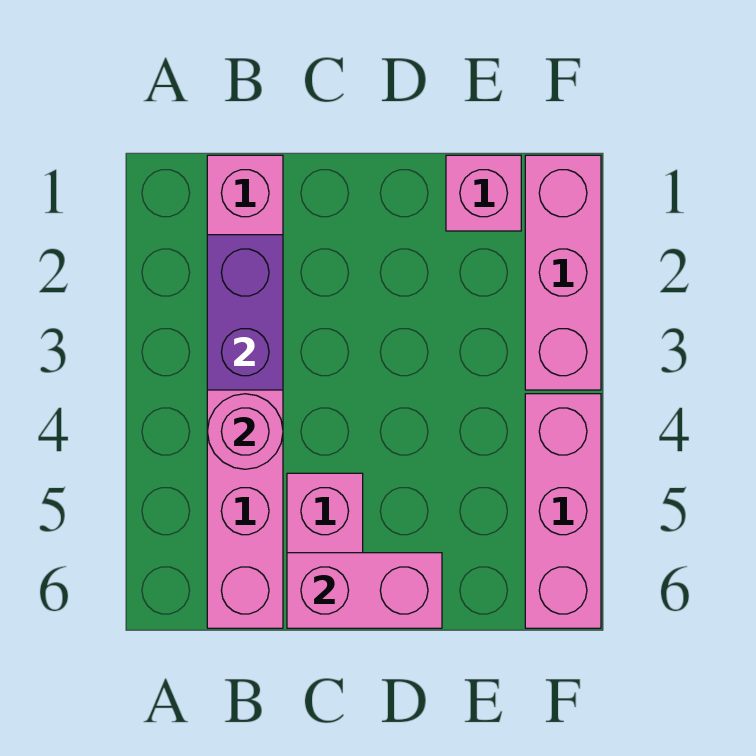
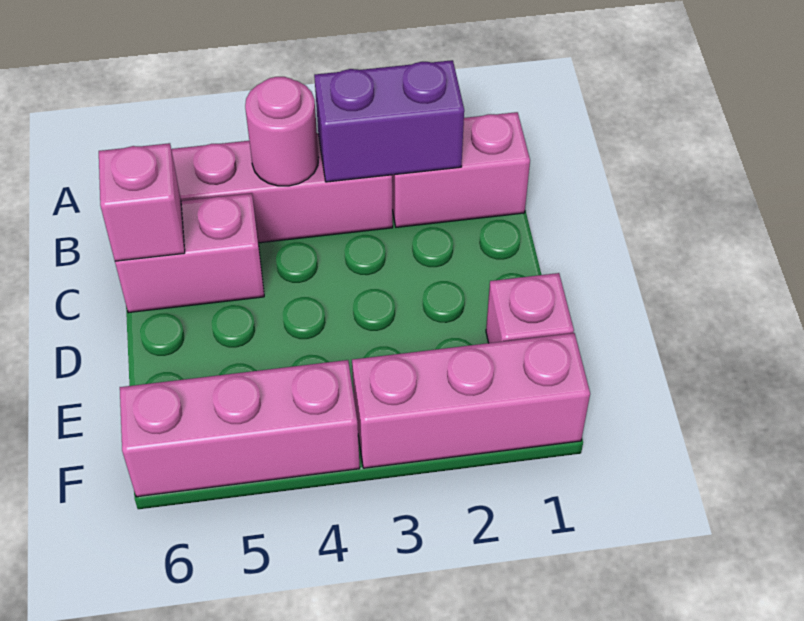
pink 1x2 brick [287,553,442,628] -> pink 1x1 brick [99,143,185,261]

